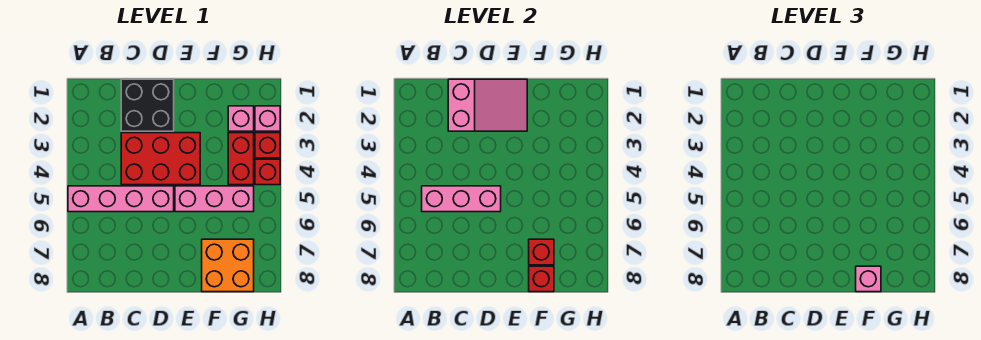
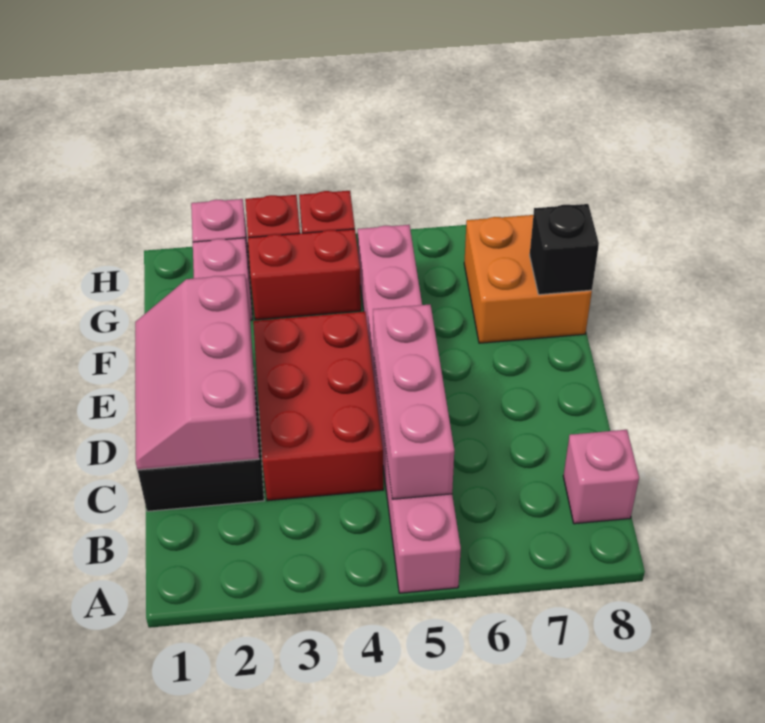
pink 2x3 slope [448,79,527,131] -> pink 2x3 slope turned to [135,274,259,470]
red 1x1 brick [529,239,554,265] -> none
red 1x1 brick [529,266,554,292] -> black 1x1 brick [530,204,599,295]
pink 1x1 brick [856,266,881,292] -> pink 1x1 brick moved to [563,430,639,524]

